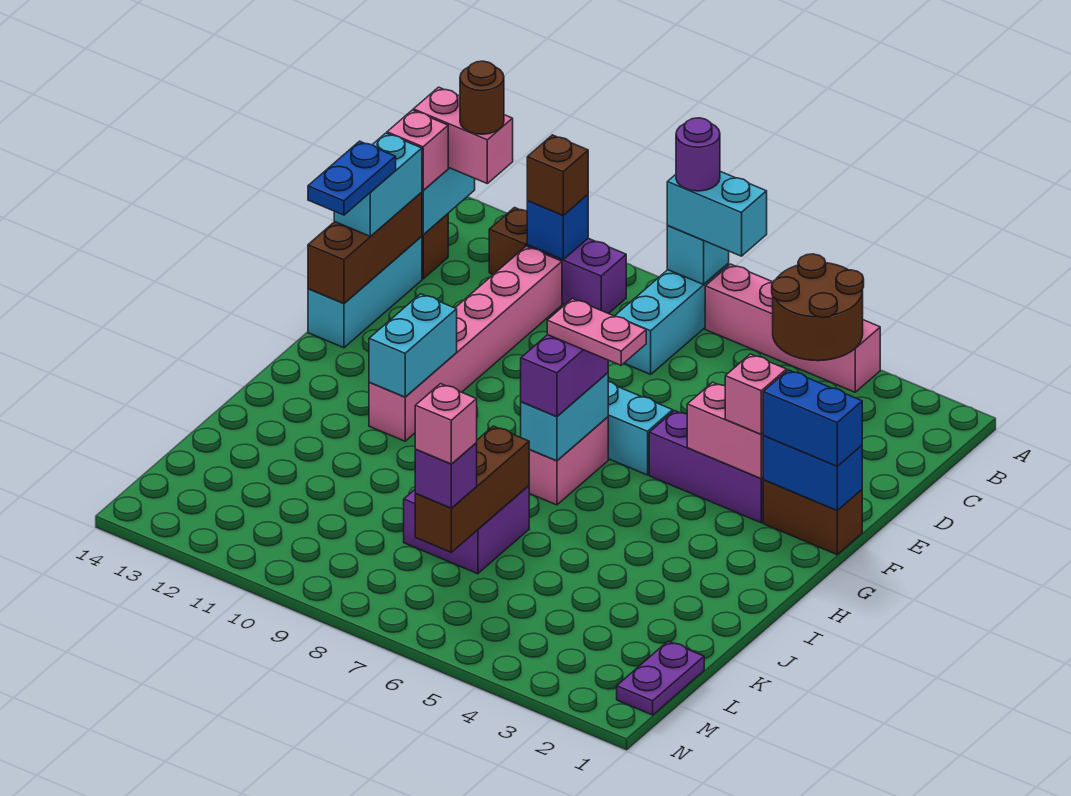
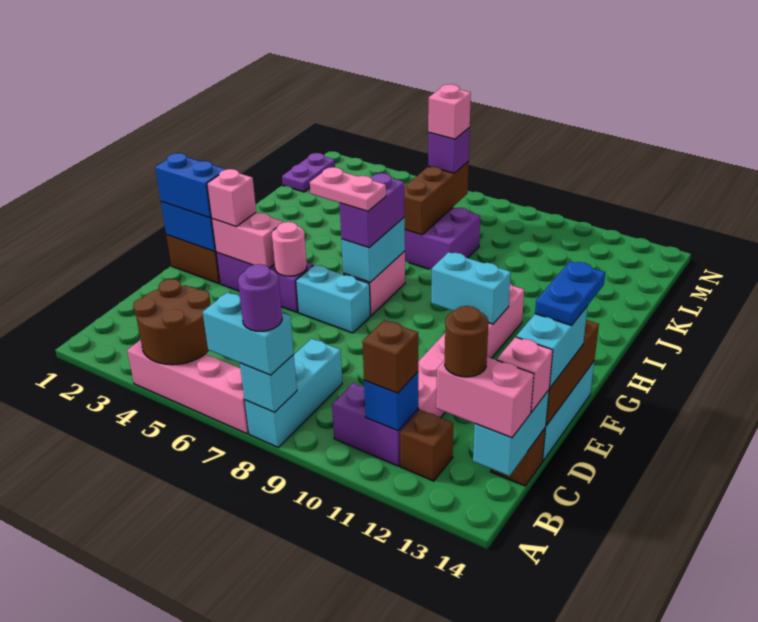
none -> pink 1x1 round brick [272,222,307,276]
cyan 1x2 brick [369,294,457,397] -> cyan 1x2 brick turned to [431,252,511,324]

